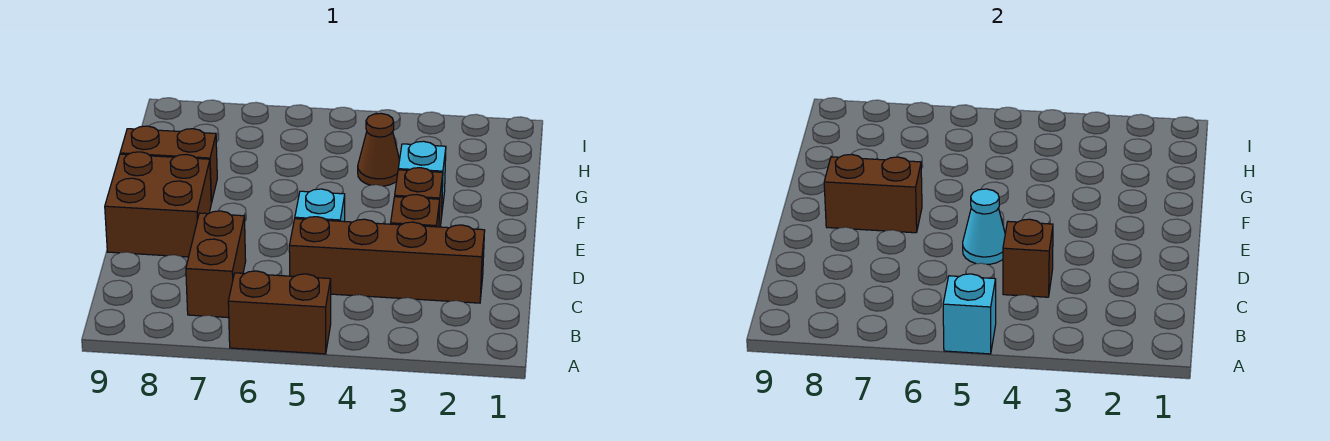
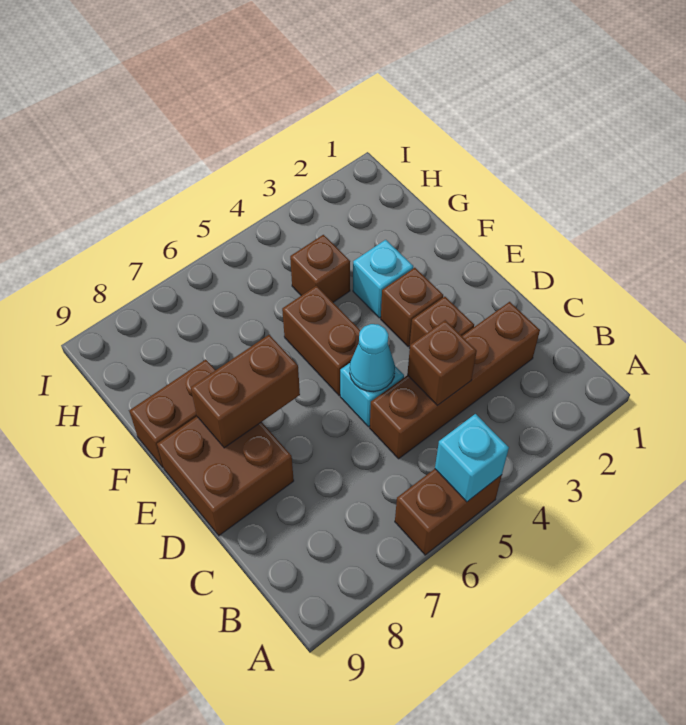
brown 1x2 brick [186,211,246,318] -> brown 1x2 brick moved to [282,286,360,396]
brown 1x1 cone [358,114,400,186] -> brown 1x1 brick [290,235,350,302]

